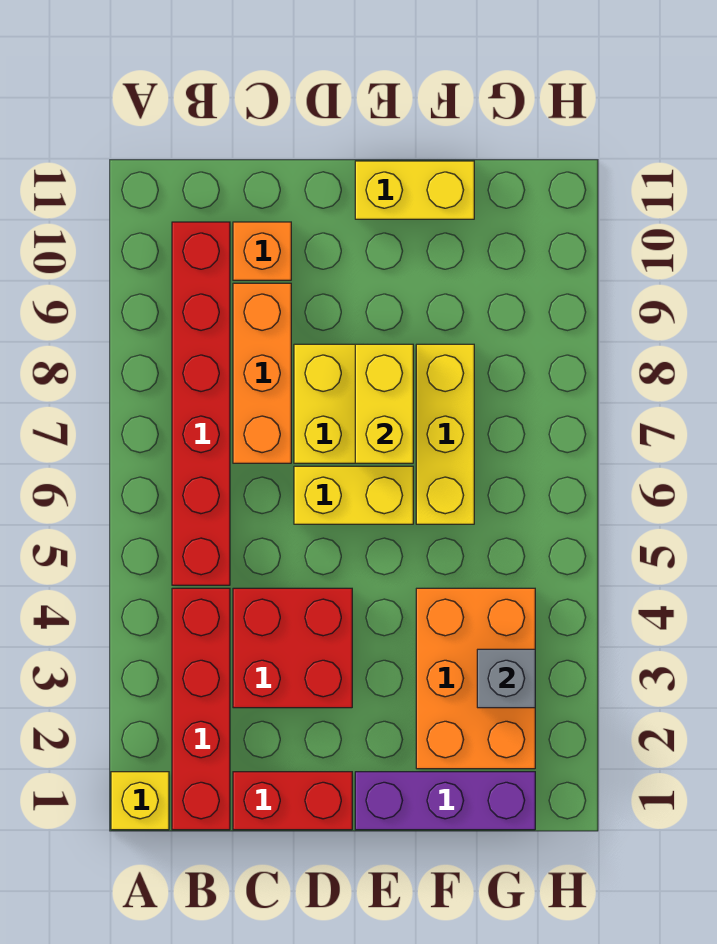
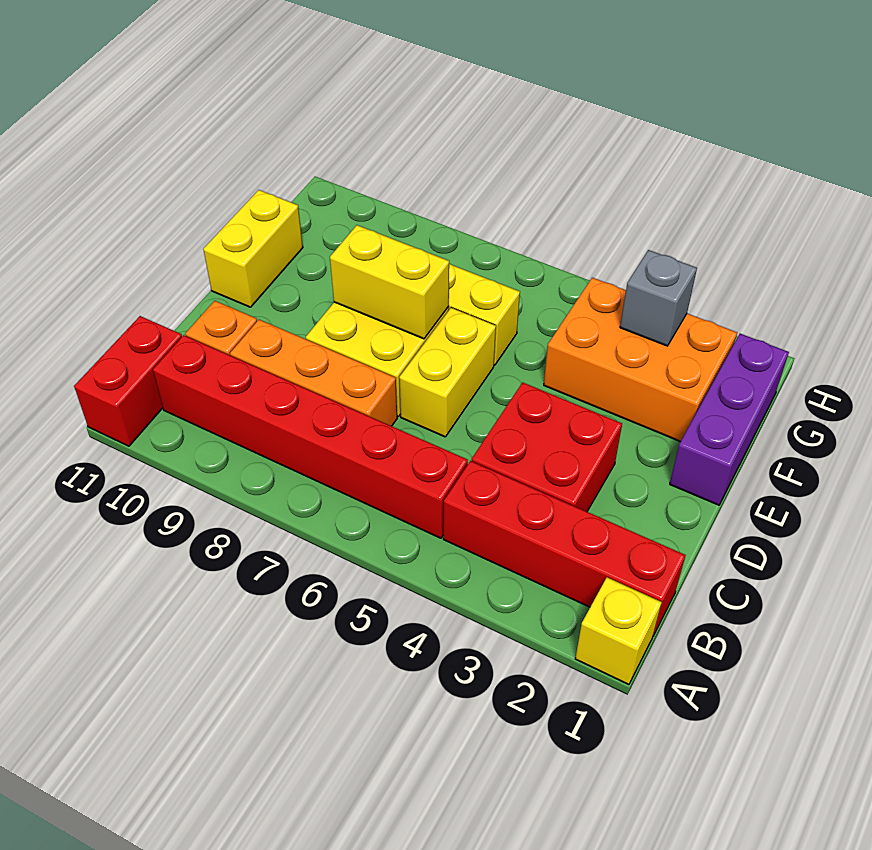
red 1x2 brick [233,772,352,830] -> red 1x2 brick moved to [74,316,182,446]

